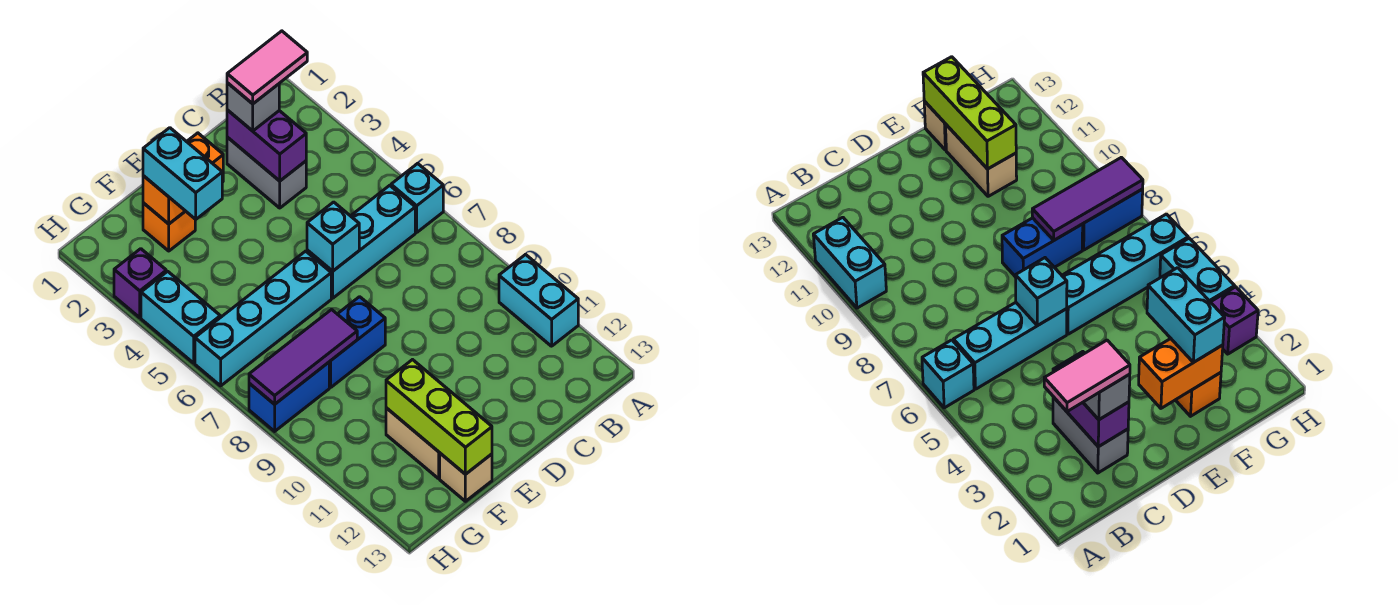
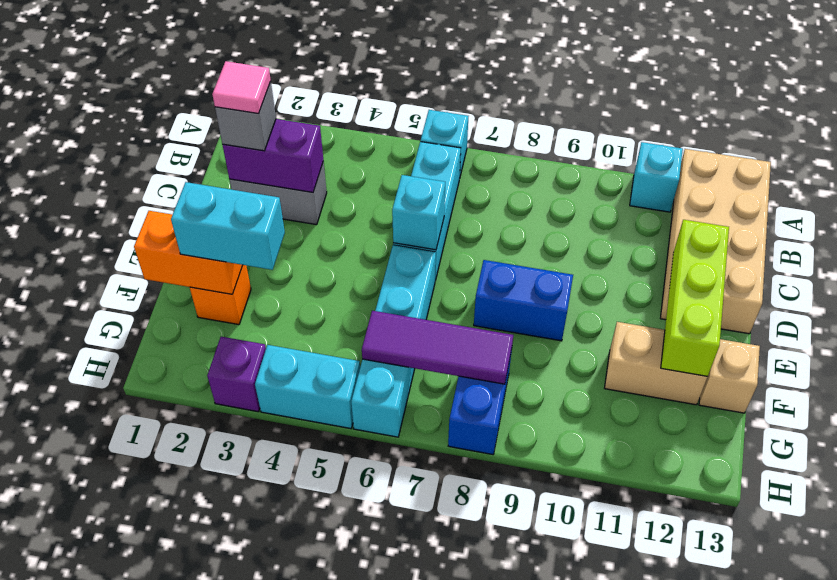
cyan 1x2 brick [499,255,578,346] -> cyan 1x1 brick [630,142,683,212]
none -> tan 2x4 brick [660,149,771,334]
pink 1x2 tile [227,31,307,104] -> pink 1x1 tile [212,61,271,113]
orange 1x2 brick [143,133,223,224] -> orange 1x2 brick turned to [134,211,243,294]
blue 1x2 brick [329,297,385,387] -> blue 1x2 brick turned to [474,260,573,341]
purple 1x3 tile [249,310,357,404] -> purple 1x3 tile turned to [362,311,513,384]
lime 1x3 brick [386,360,492,474] -> lime 1x3 brick turned to [661,220,729,376]

